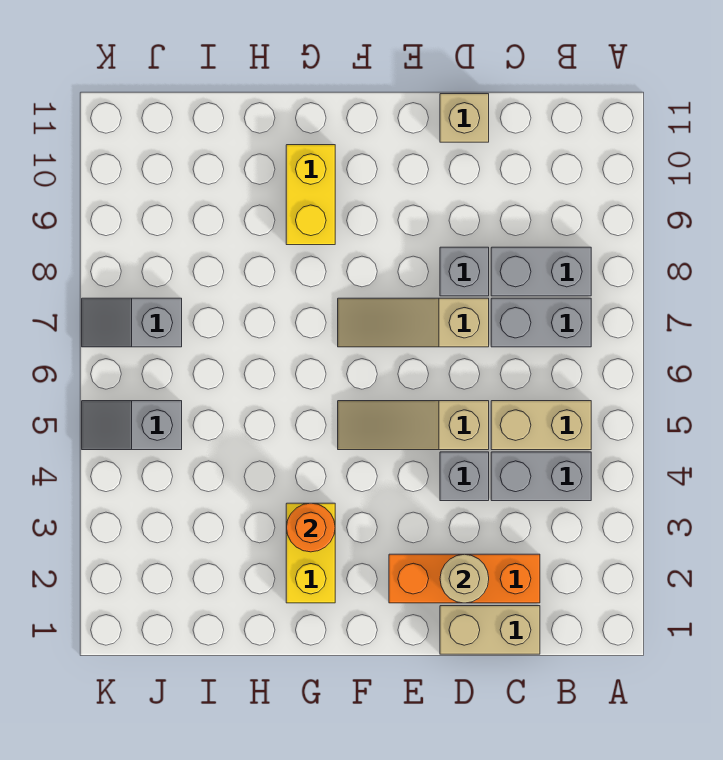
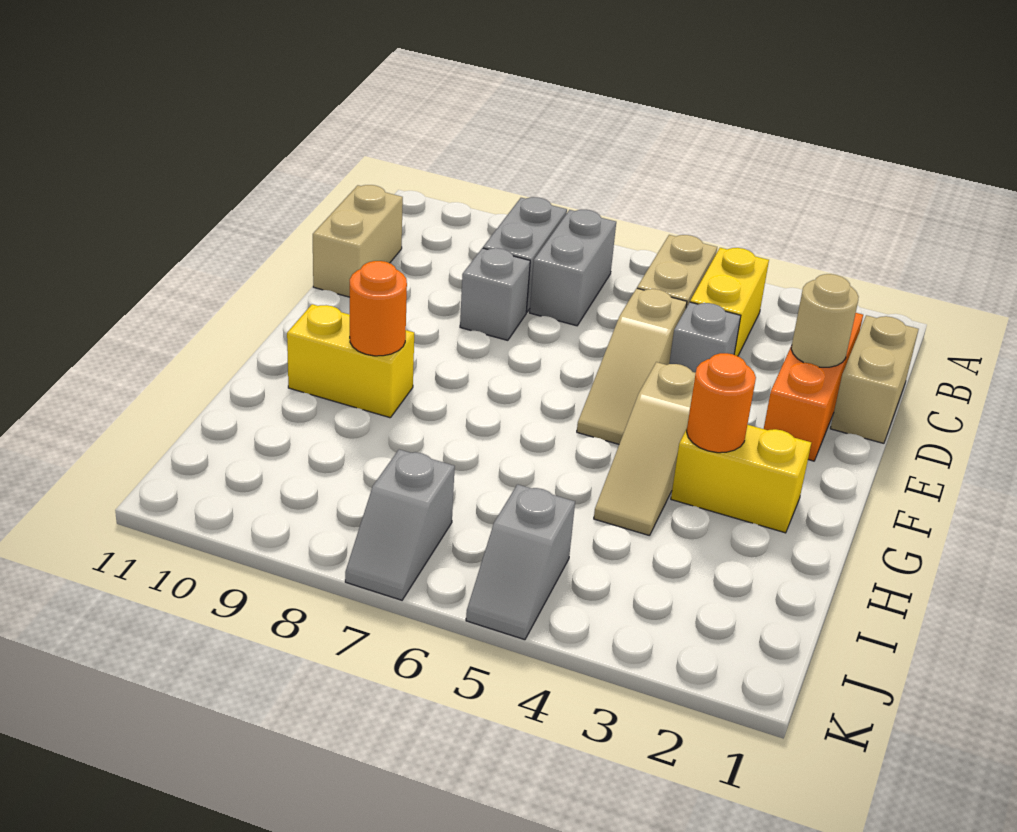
grey 1x2 brick [491,452,591,501] -> yellow 1x2 brick [690,248,769,356]
tan 1x3 slope [338,298,489,347] -> tan 1x3 slope moved to [594,362,696,536]
tan 1x1 brick [440,94,489,142] -> tan 1x2 brick [313,185,403,297]
none -> orange 1x1 round brick [350,261,407,356]

